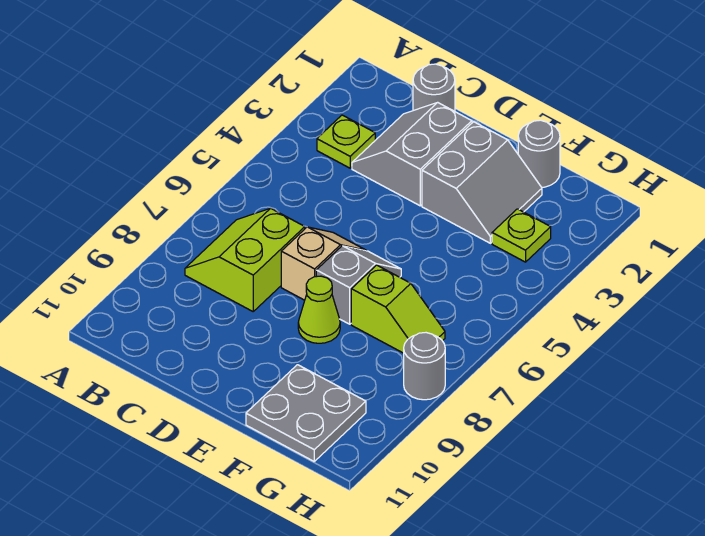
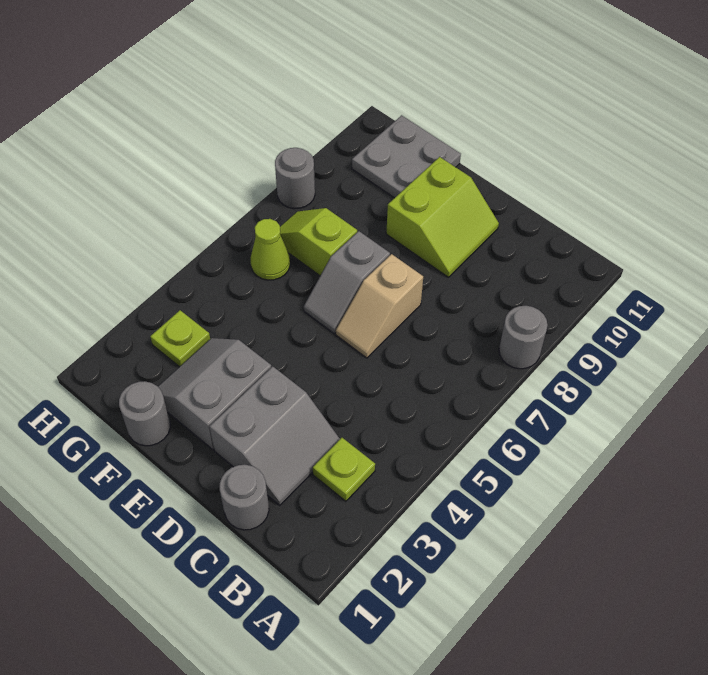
none -> grey 1x1 round brick [499,306,548,369]
lime 2x2 slope [185,208,305,311] -> lime 2x2 slope moved to [386,157,499,277]
lime 1x1 cone [298,276,340,343] -> lime 1x1 cone moved to [251,219,290,280]

